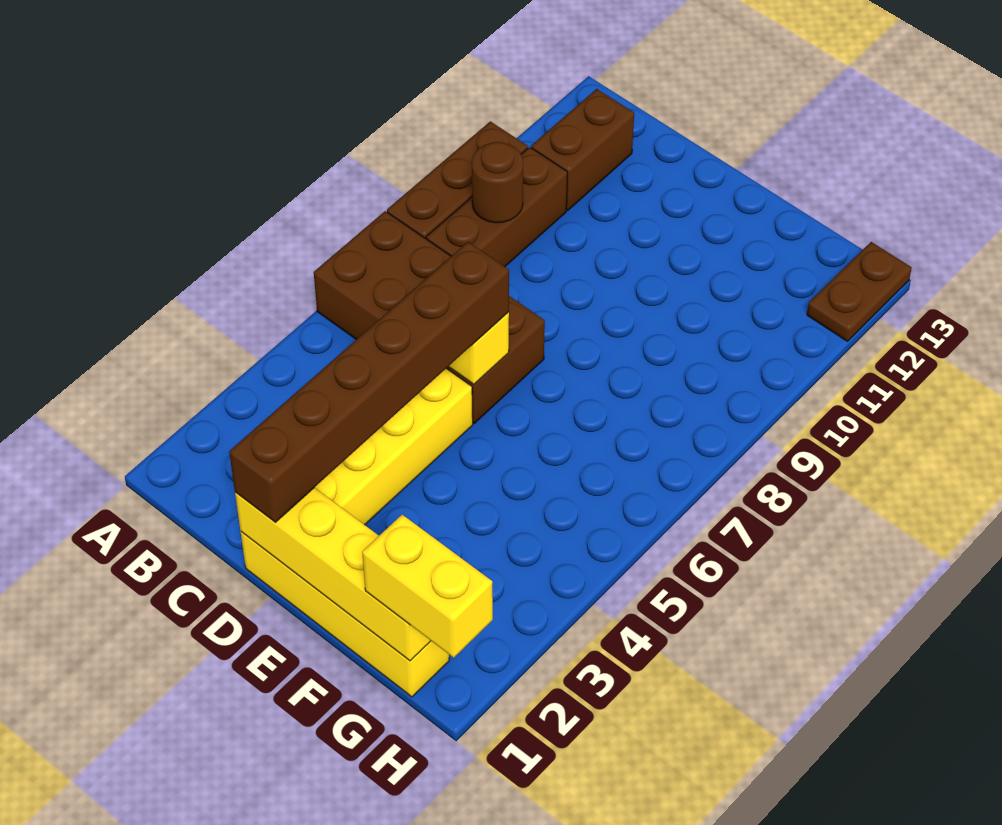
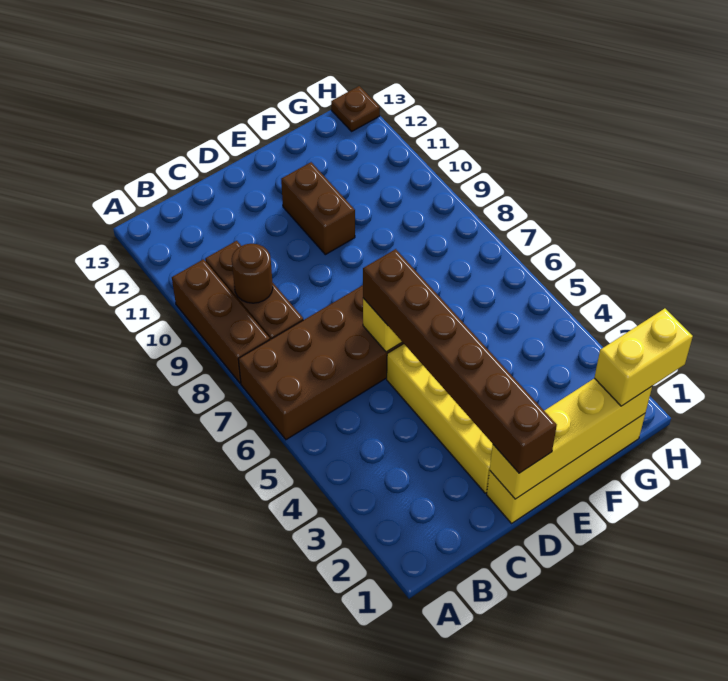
brown 1x2 brick [531,89,634,210] -> brown 1x2 brick moved to [281,162,355,255]
brown 1x2 plate [807,242,912,341] -> brown 1x1 plate [331,86,380,131]

